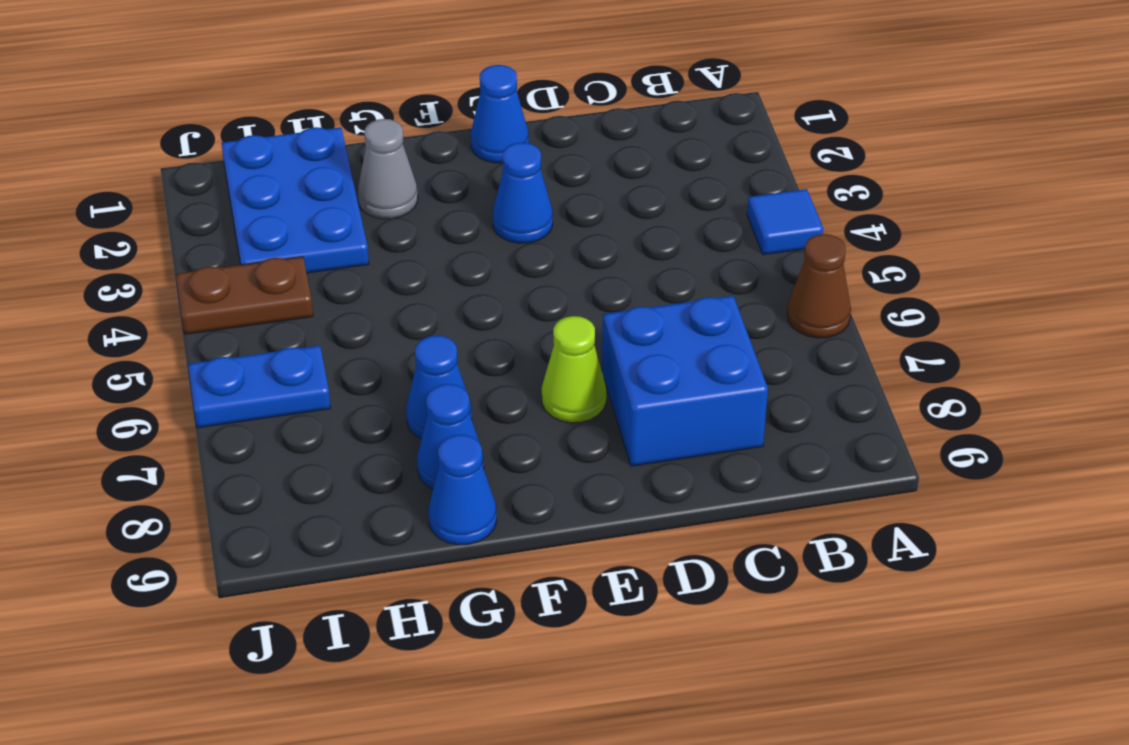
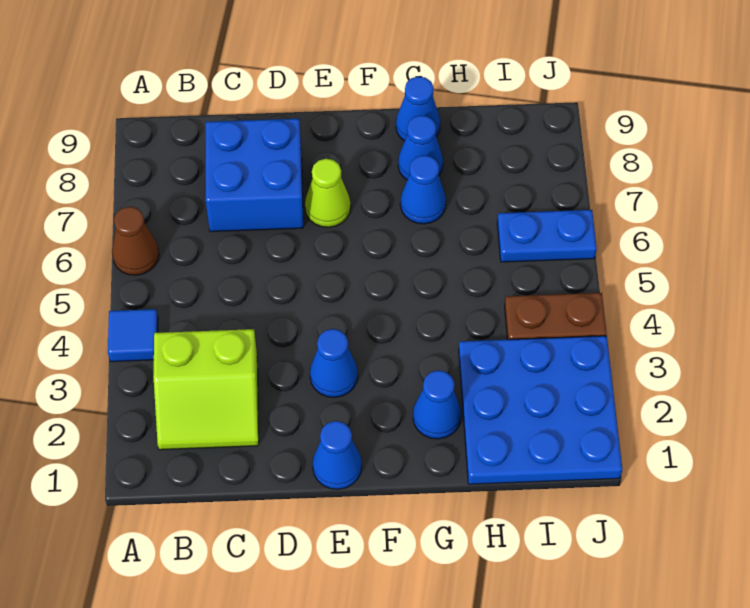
none -> lime 2x2 slope [153,329,259,450]
grey 1x1 cone [358,119,418,219] -> blue 1x1 cone [413,370,461,439]
blue 2x3 plate [221,127,369,273] -> blue 3x3 plate [459,336,622,484]

